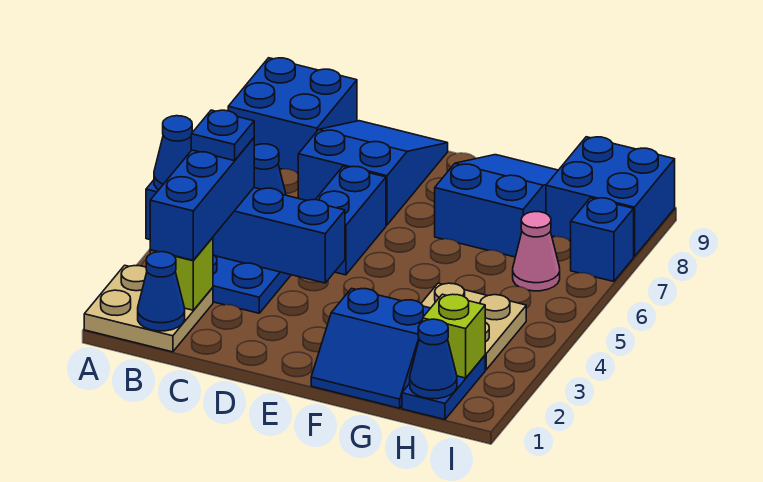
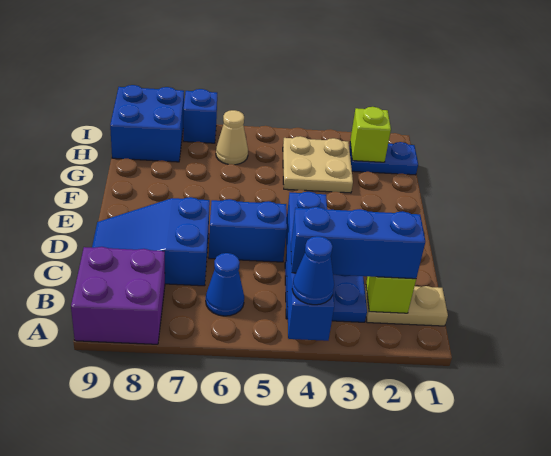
tan 2x2 plate [84,265,213,352] -> tan 1x2 plate [365,286,448,326]
blue 2x2 brick [228,58,357,173] -> purple 2x2 brick [71,247,165,344]
blue 1x1 cone [138,252,185,331] -> none
blue 1x1 plate [191,110,254,161] -> none
blue 2x2 slope [311,288,430,408] -> none
blue 2x3 slope [435,155,558,257] -> none
blue 1x1 cone [410,319,457,399] -> none
pink 1x1 cone [513,212,560,291] -> tan 1x1 cone [216,110,248,165]

